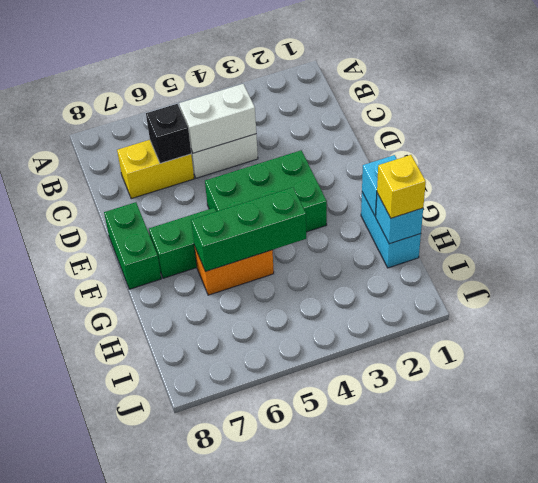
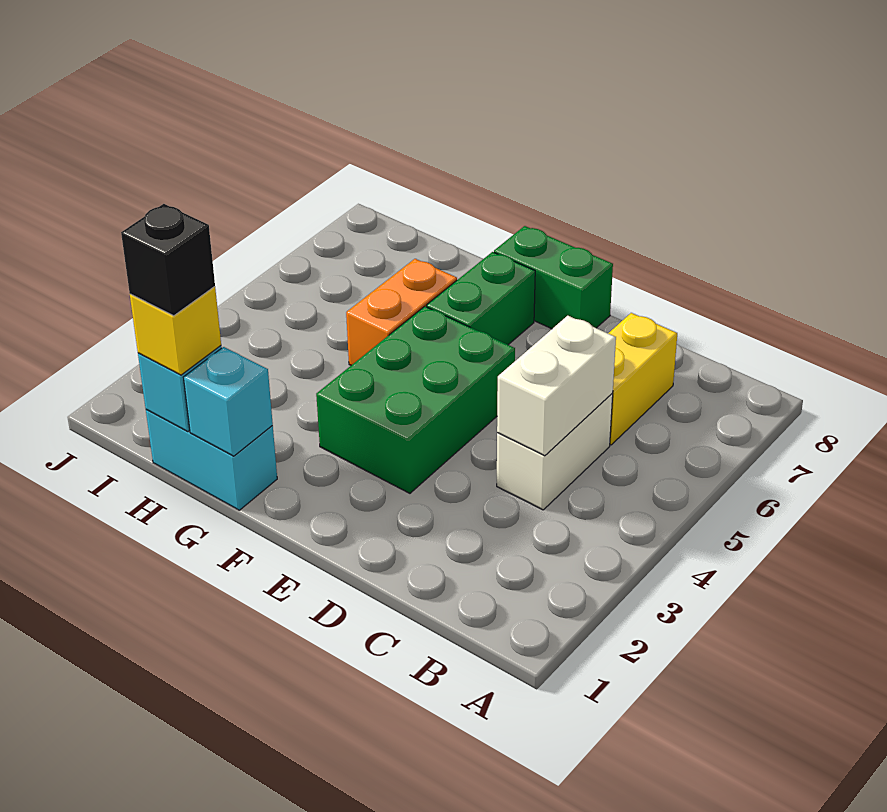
black 1x1 brick [146,104,191,163] -> black 1x1 brick moved to [121,204,215,316]
green 1x3 brick [191,187,306,272] -> none

